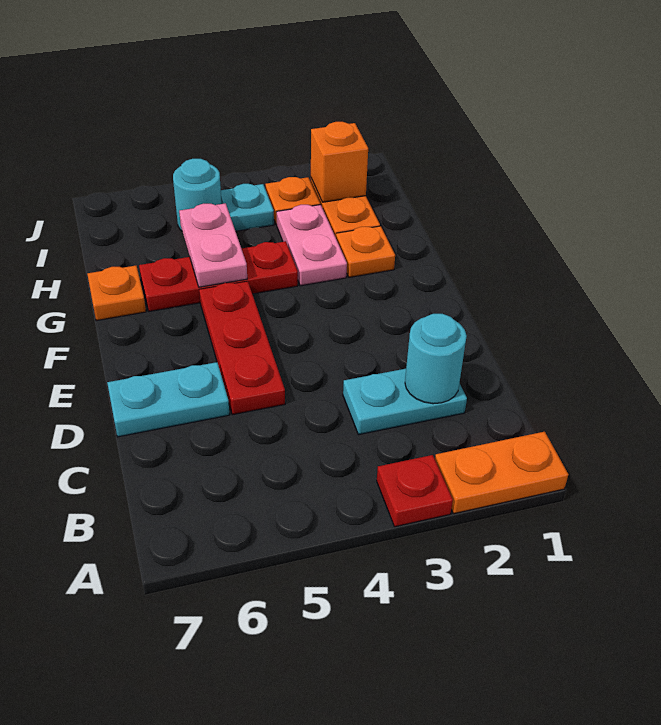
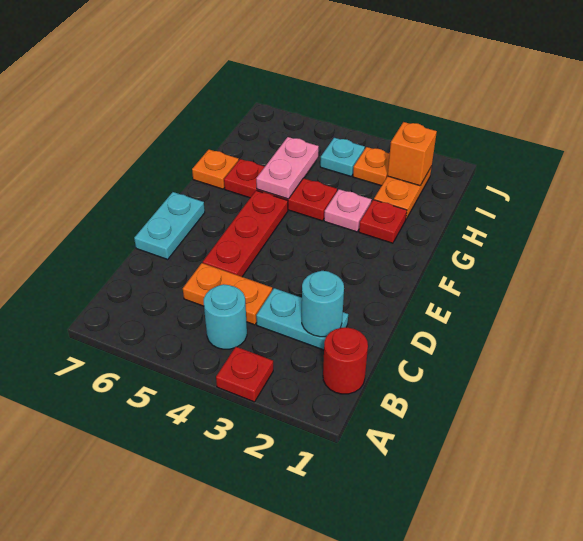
orange 1x2 plate [435,432,568,514] -> orange 1x2 plate moved to [183,263,272,325]
none -> red 1x1 round brick [323,327,368,394]
cyan 1x2 plate [107,362,229,437] -> cyan 1x2 plate turned to [134,192,205,259]
orange 1x1 plate [336,226,395,277] -> red 1x1 plate [359,200,407,243]
pink 1x2 plate [277,205,347,286] -> pink 1x1 plate [324,189,372,232]
cyan 1x1 round brick [173,159,222,231] -> cyan 1x1 round brick moved to [204,284,247,349]

